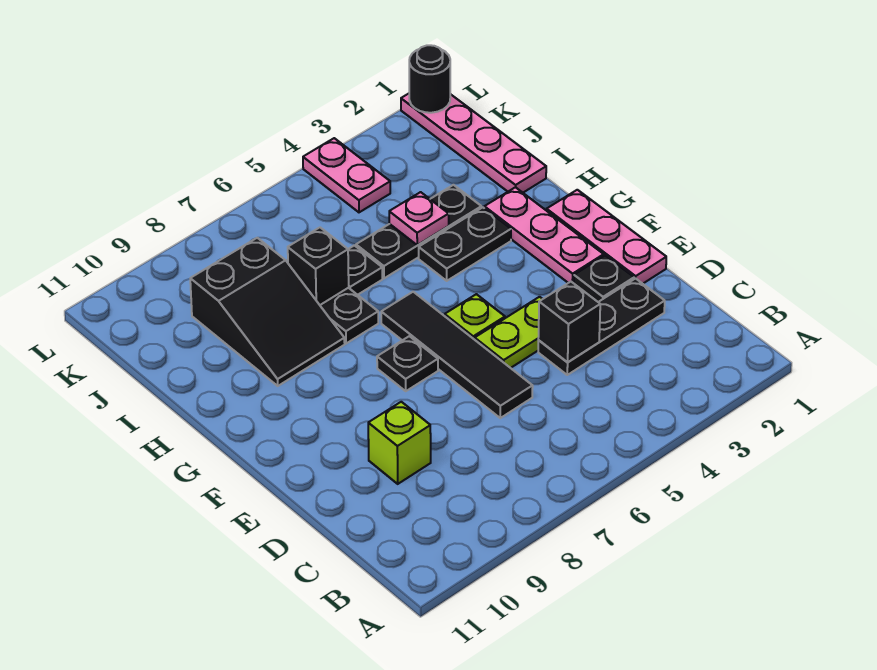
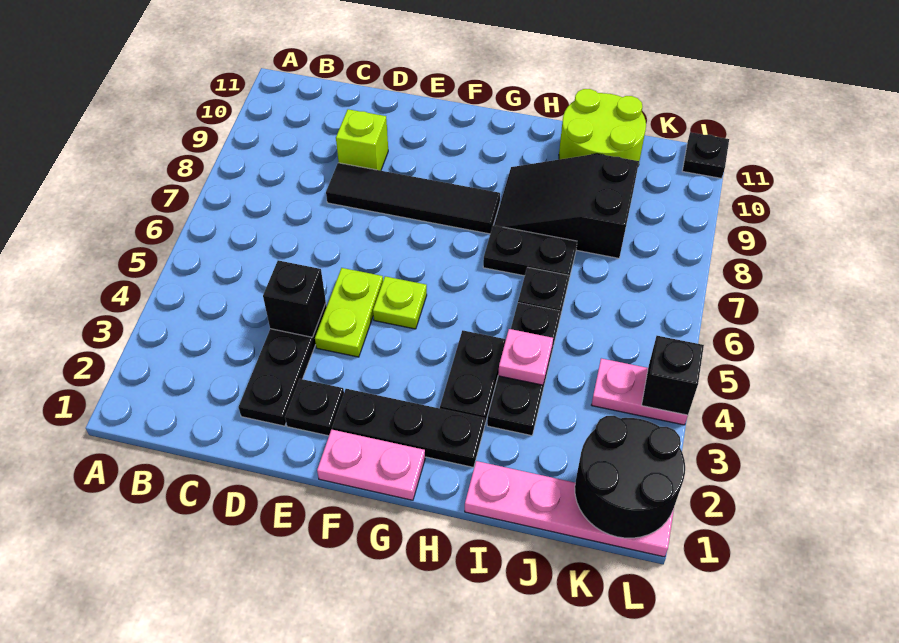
black 1x4 tile [381,292,533,418] -> black 1x4 tile moved to [326,163,500,234]
pink 1x3 plate [547,190,666,284] -> pink 1x2 plate [317,430,425,500]
pink 1x3 plate [484,187,604,283] -> black 1x3 plate [332,389,485,467]
black 1x1 plate [377,336,438,391] -> black 1x1 plate moved to [682,132,729,178]
black 1x1 brick [288,228,349,305] -> black 1x1 brick moved to [642,336,704,415]
none -> lime 2x2 round brick [559,89,646,165]
black 1x1 round brick [409,45,450,113] -> black 2x2 round brick [575,416,685,538]

